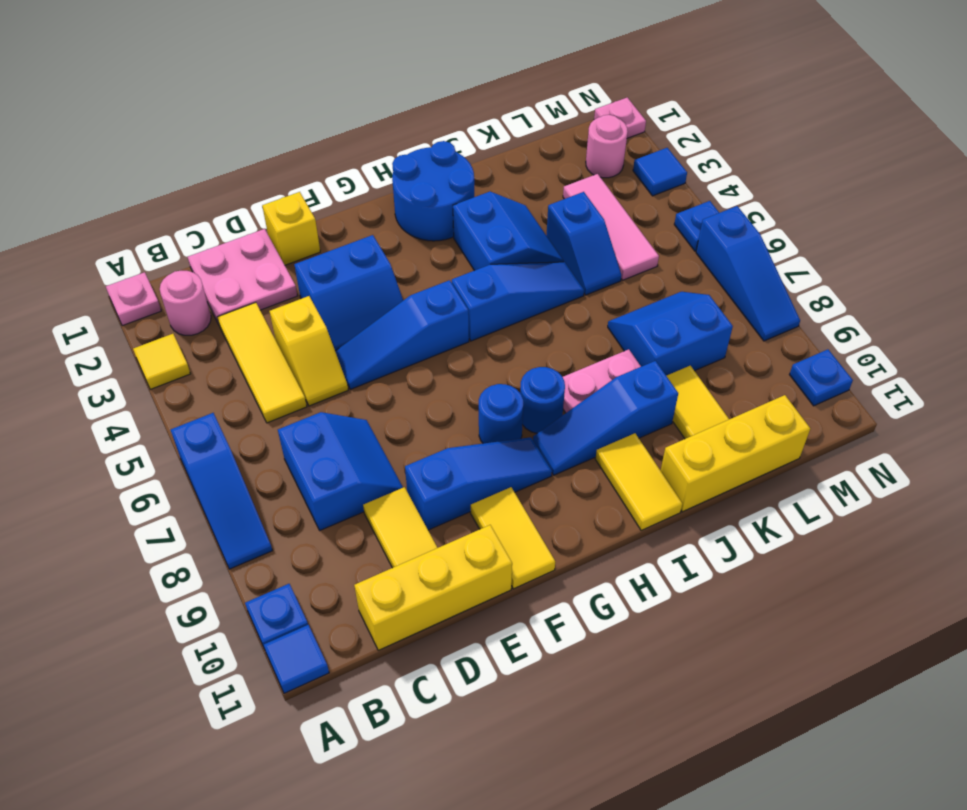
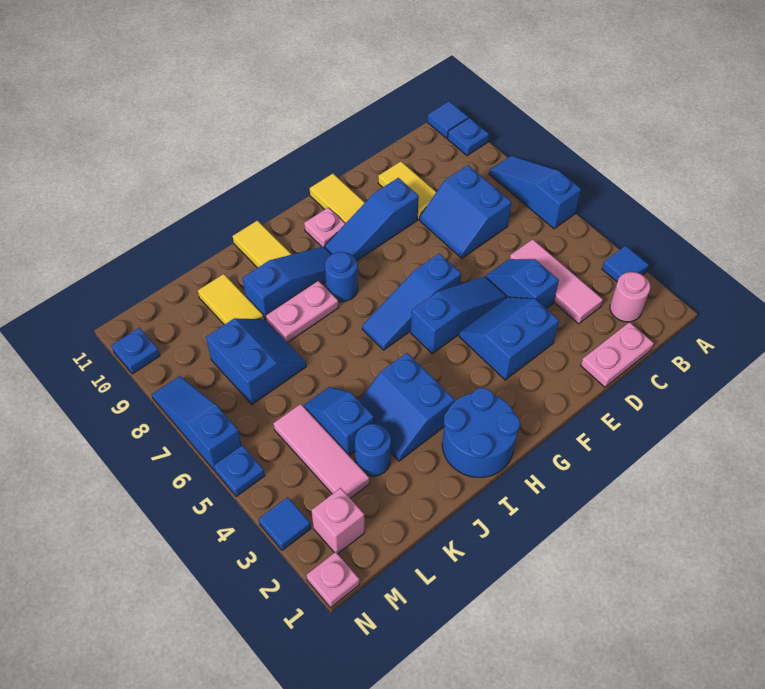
pink 1x1 plate [106,272,161,326] -> pink 1x1 plate moved to [304,208,345,247]
yellow 1x1 tile [133,334,190,389] -> blue 1x1 tile [602,246,649,282]
pink 2x2 plate [188,229,297,324] -> pink 1x2 plate [581,322,654,387]
yellow 1x3 tile [217,302,307,423] -> pink 1x3 tile [510,239,603,324]
yellow 1x3 brick [354,525,512,650] -> none
yellow 1x2 slope [270,296,348,406] -> blue 1x2 slope [486,259,559,309]
yellow 1x1 brick [262,192,320,265] -> none
blue 1x1 round brick [479,384,523,443] -> blue 1x1 round brick moved to [355,424,391,476]
blue 1x3 slope [452,262,584,341] -> blue 1x3 slope moved to [362,253,461,350]
yellow 1x3 brick [660,395,810,512] -> none
blue 2x2 slope [608,292,733,376] -> blue 2x2 slope turned to [206,318,306,404]
pink 1x1 round brick [586,115,628,178] -> pink 1x1 brick [311,488,365,554]

